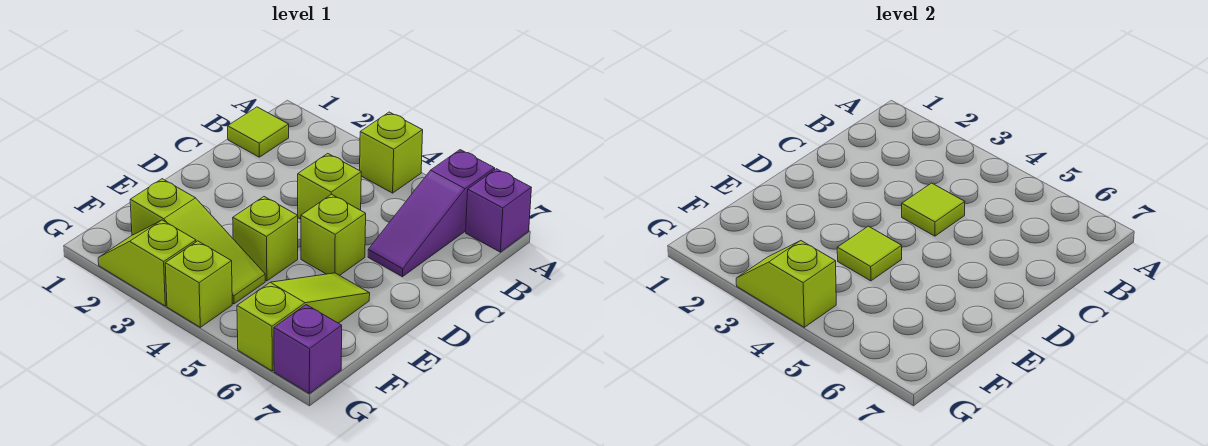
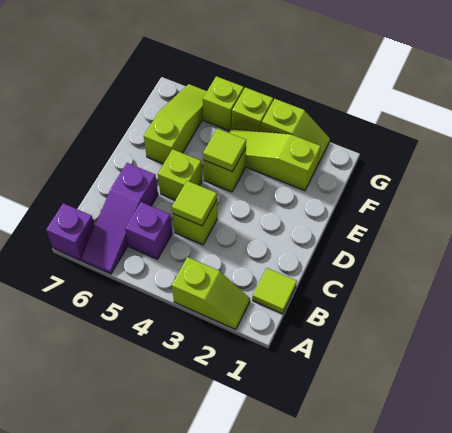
lime 1x1 brick [360,112,423,193] -> lime 1x1 brick moved to [203,76,244,131]
purple 1x3 slope [368,150,495,277] -> purple 1x3 slope turned to [82,163,158,274]
lime 1x3 slope [237,273,370,371] -> lime 1x3 slope turned to [144,84,207,164]
lime 1x2 slope [736,241,836,327] -> lime 1x2 slope moved to [172,257,250,330]
purple 1x1 brick [274,305,342,393] -> purple 1x1 brick moved to [125,202,172,259]

